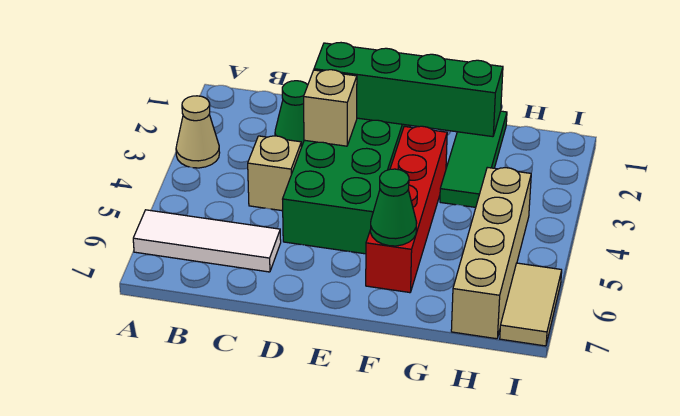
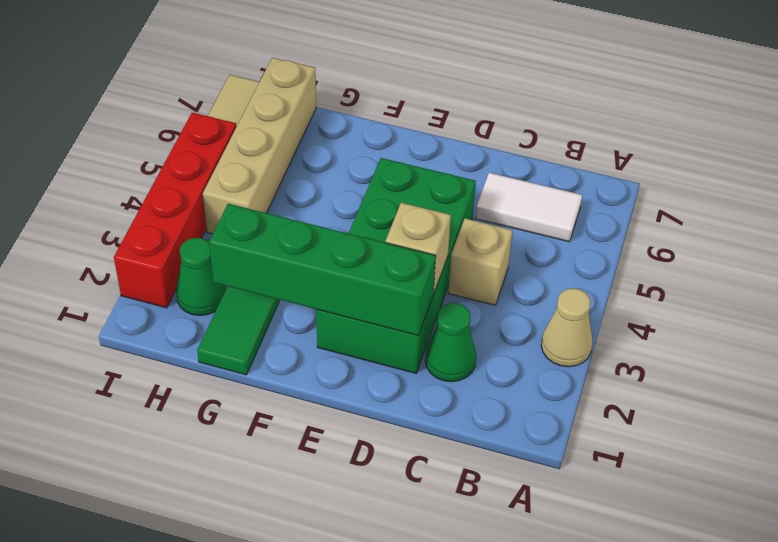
white 1x3 tile [133,210,281,272] -> white 1x2 tile [475,173,582,242]
red 1x4 brick [366,126,447,293] -> red 1x4 brick moved to [114,113,236,308]
green 1x1 cone [370,169,417,246] -> green 1x1 cone moved to [176,238,226,316]

